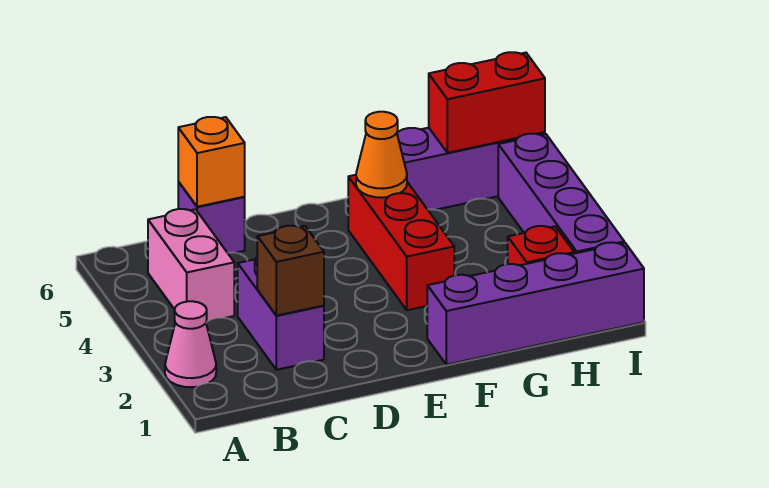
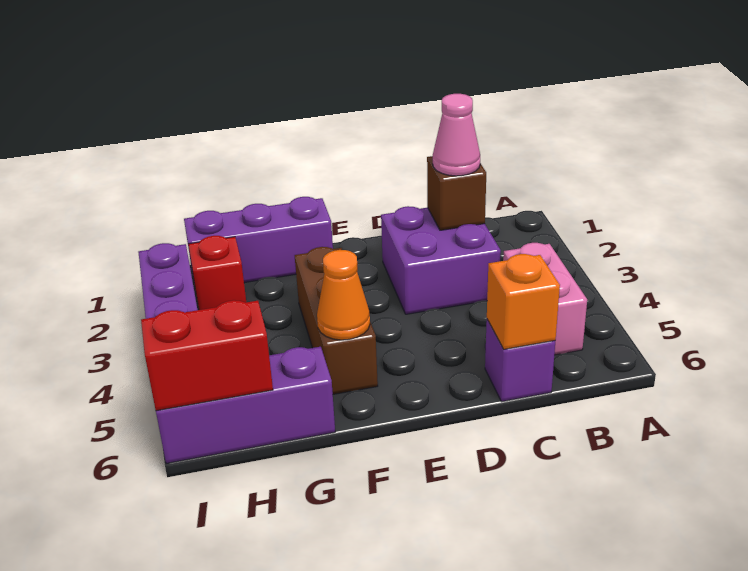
pink 1x1 cone [165,301,216,387] -> pink 1x1 cone moved to [433,94,480,176]
purple 1x2 brick [238,258,324,370] -> purple 2x2 brick [381,206,501,314]
purple 1x4 brick [427,242,644,365] -> purple 1x3 brick [184,197,333,283]
red 1x3 brick [348,175,454,310] -> brown 1x3 brick [295,247,378,394]

